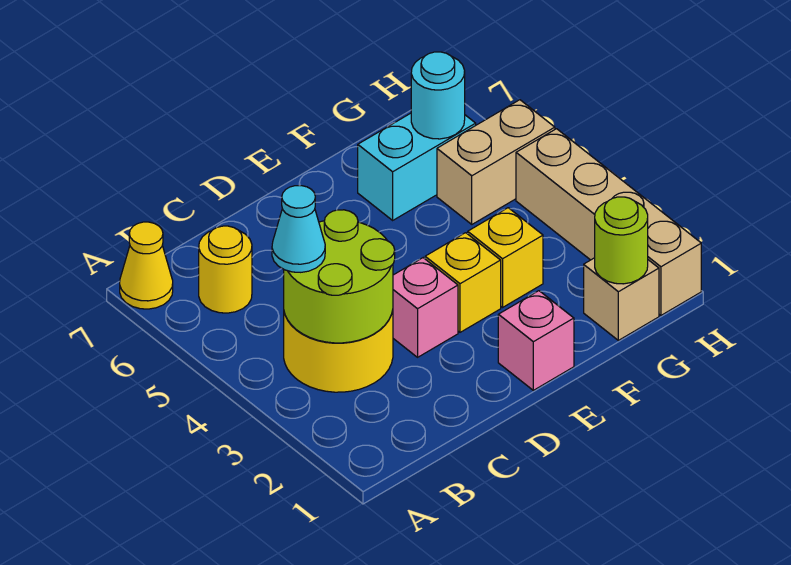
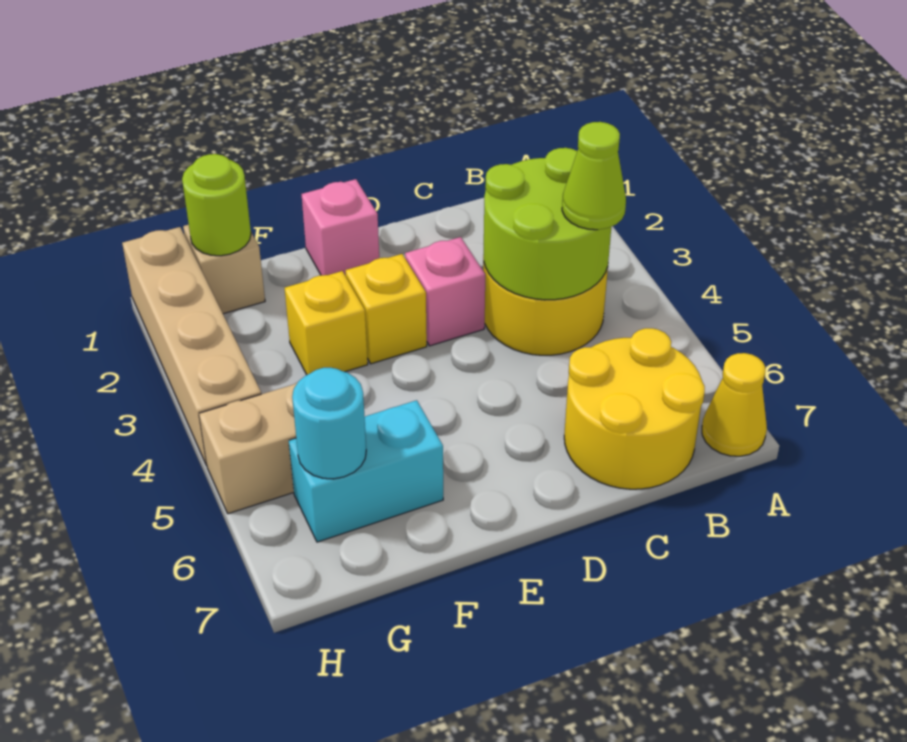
cyan 1x1 cone [272,186,325,272] -> lime 1x1 cone [562,122,626,230]
yellow 1x1 round brick [199,226,252,313] -> yellow 2x2 round brick [564,328,705,489]

